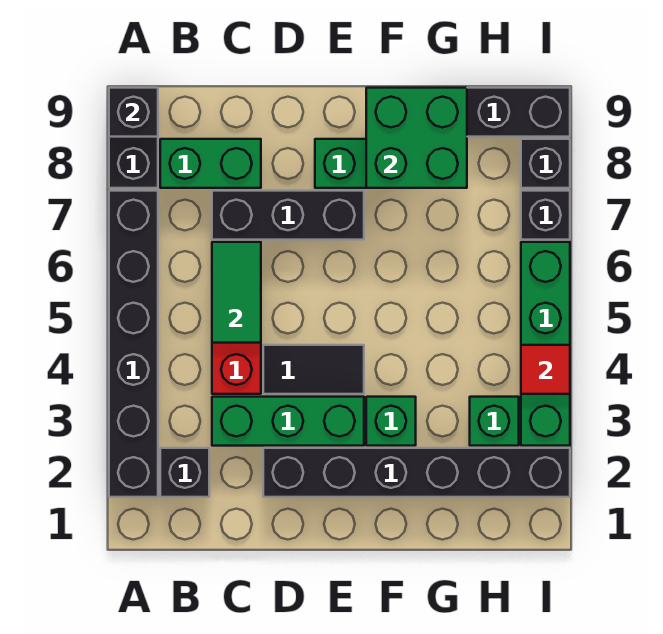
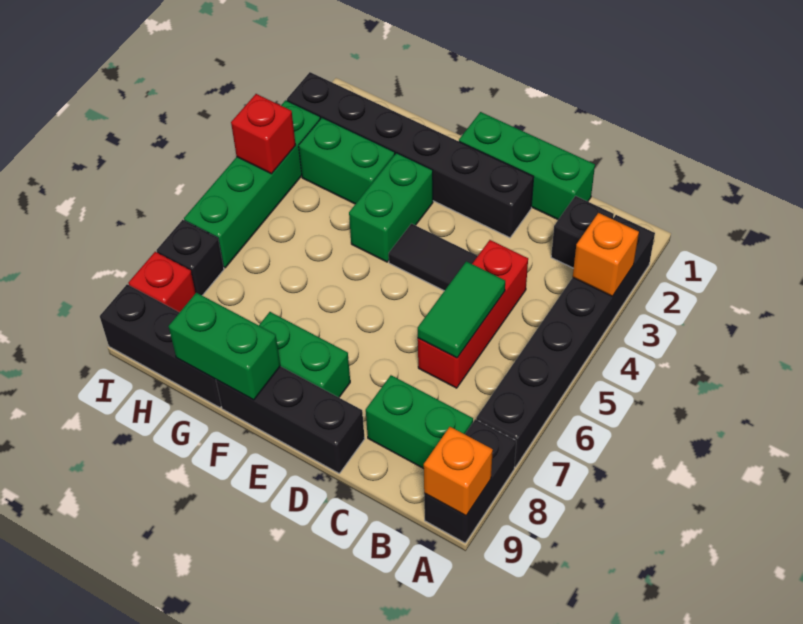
none -> orange 1x1 brick [573,213,639,296]
black 1x1 brick [109,88,158,137] -> orange 1x1 brick [424,427,493,516]
green 1x3 brick [212,397,364,446] -> green 1x3 brick moved to [459,112,595,219]
black 1x3 brick [212,191,364,240] -> black 1x3 brick moved to [216,366,365,473]
green 1x1 brick [366,397,416,446] -> green 1x2 brick [349,153,433,262]
green 2x2 brick [366,88,467,188] -> green 1x2 brick [168,293,280,400]
green 1x1 brick [470,397,519,446] -> green 1x2 brick [299,118,395,204]
red 1x1 tile [521,345,570,394] -> red 1x1 brick [231,94,296,174]
black 1x1 brick [521,139,570,188] -> red 1x1 brick [129,252,196,312]

